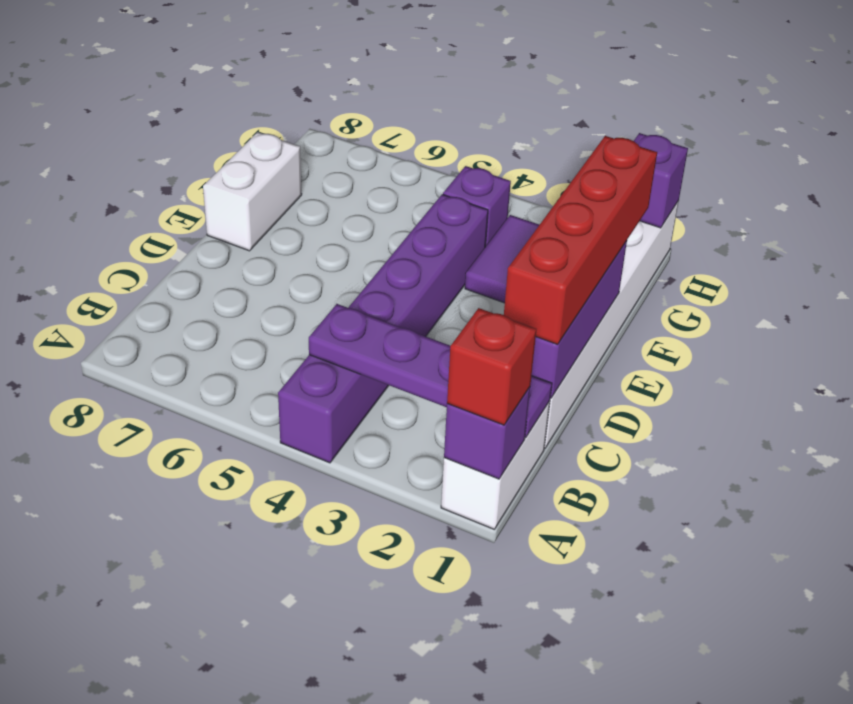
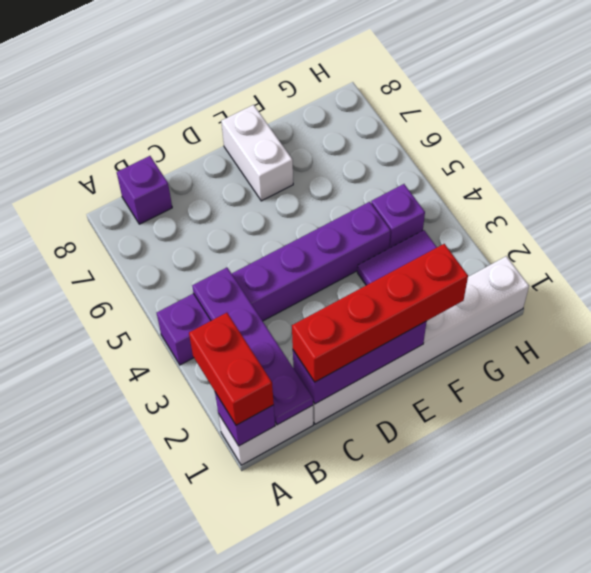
red 1x1 brick [447,308,536,425] -> red 1x2 brick [189,313,274,425]
white 1x2 brick [203,132,302,251] -> white 1x2 brick turned to [221,105,293,201]
purple 1x1 brick [634,133,688,228] -> purple 1x1 brick moved to [117,156,172,224]

